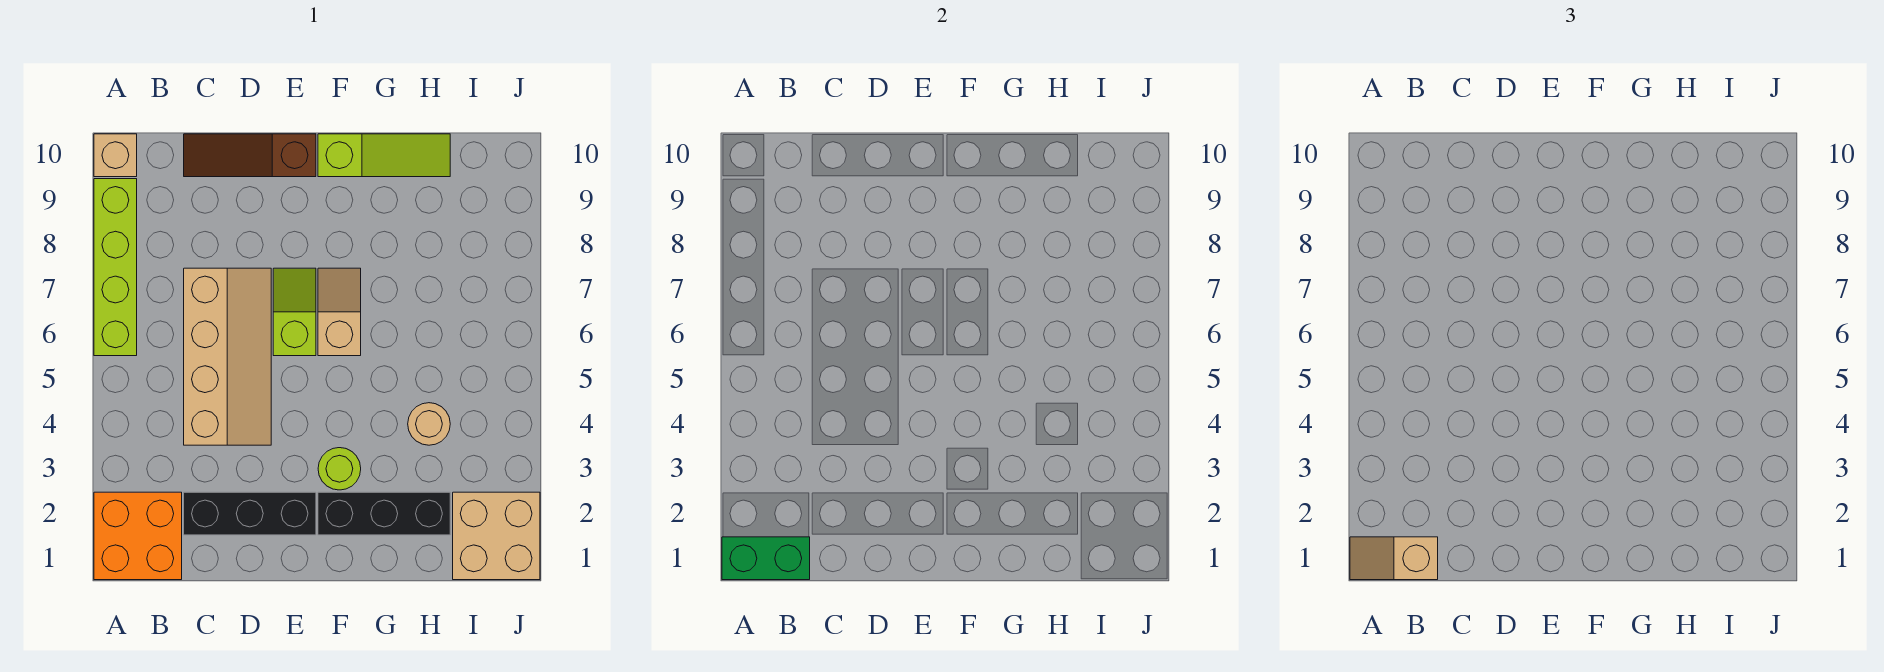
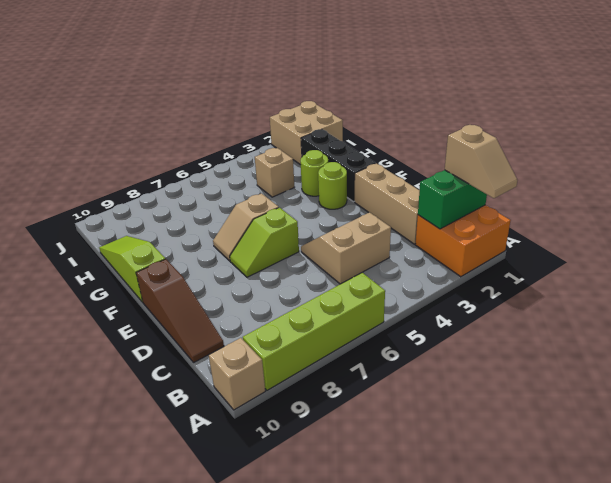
green 1x2 brick [722,537,810,580] -> green 1x2 brick turned to [418,170,487,229]
black 1x3 brick [184,492,316,535] -> tan 1x3 brick [355,164,420,244]
tan 2x4 slope [184,268,271,445] -> tan 2x2 slope [301,212,391,284]
none -> lime 1x1 round brick [301,150,328,196]
tan 1x1 round brick [408,403,450,445] -> tan 1x1 brick [255,148,294,197]

